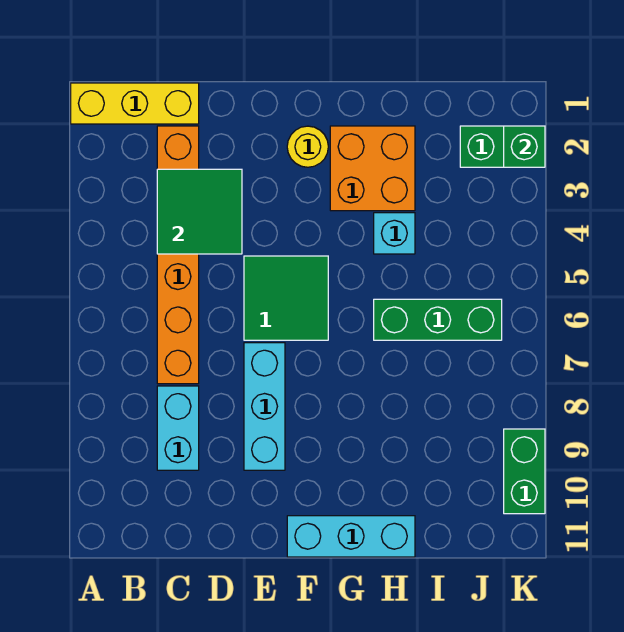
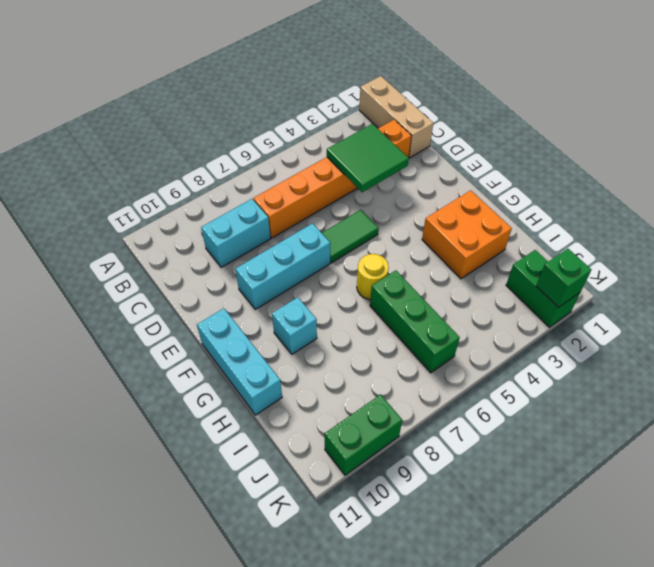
yellow 1x3 brick [71,83,199,124] -> tan 1x3 brick [359,76,433,158]
green 2x2 tile [244,256,328,340] -> green 1x2 tile [322,210,378,263]
yellow 1x1 round brick [287,126,328,167] -> yellow 1x1 round brick moved to [357,254,389,300]
cyan 1x1 brick [374,213,415,254] -> cyan 1x1 brick moved to [272,297,317,354]

